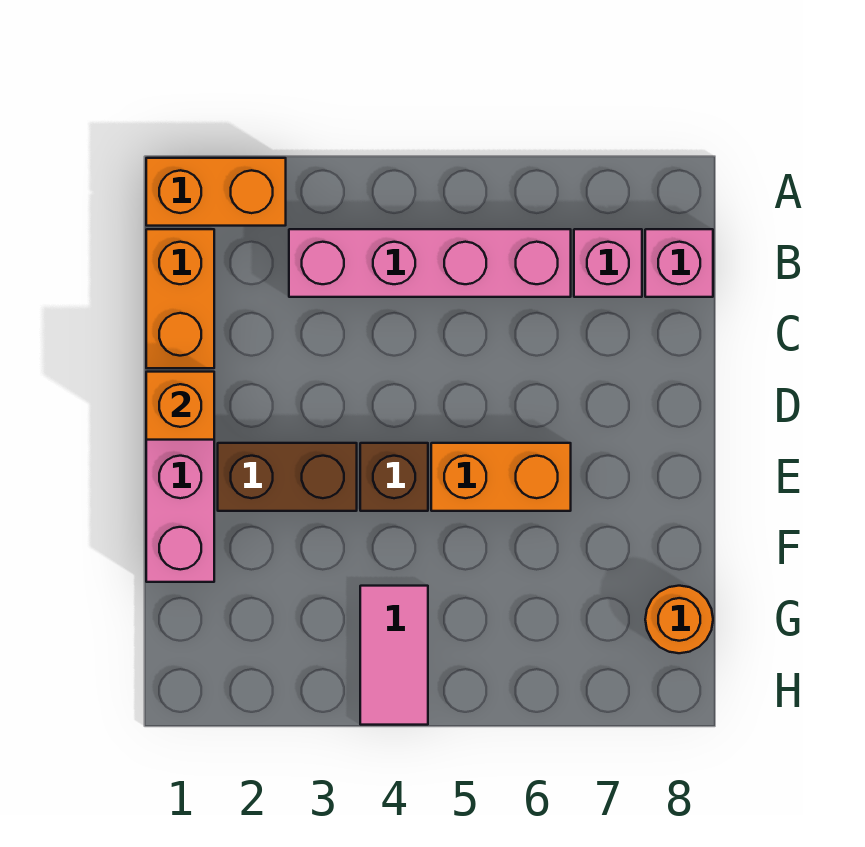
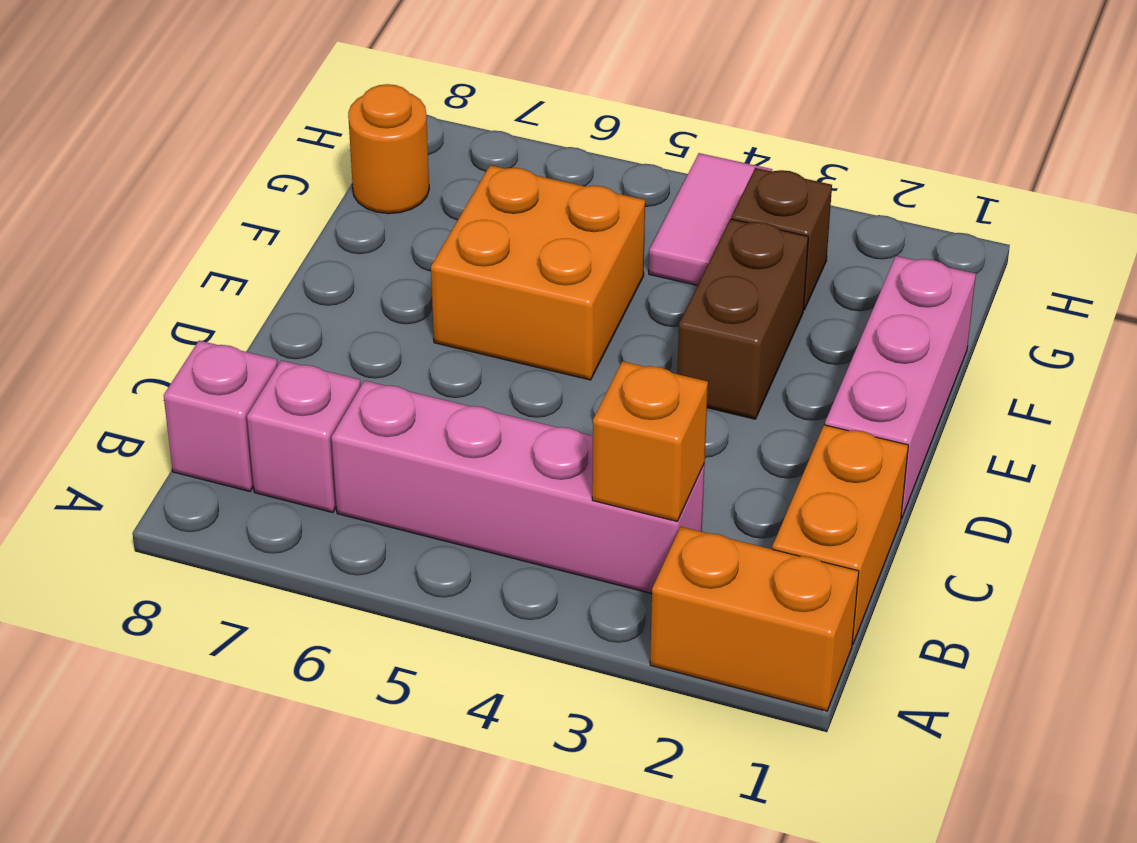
orange 1x1 brick [146,372,214,440] -> orange 1x1 brick moved to [592,361,708,522]
brown 1x2 brick [218,443,357,511] -> brown 1x2 brick turned to [677,219,808,419]
brown 1x1 brick [360,443,428,511] -> brown 1x1 brick moved to [731,168,832,310]
orange 1x2 brick [431,443,571,511] -> orange 2x2 brick [431,165,645,380]

